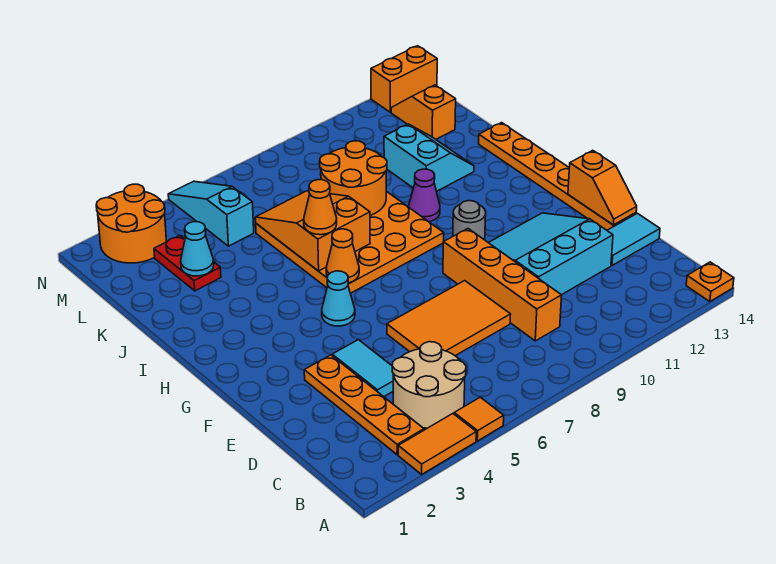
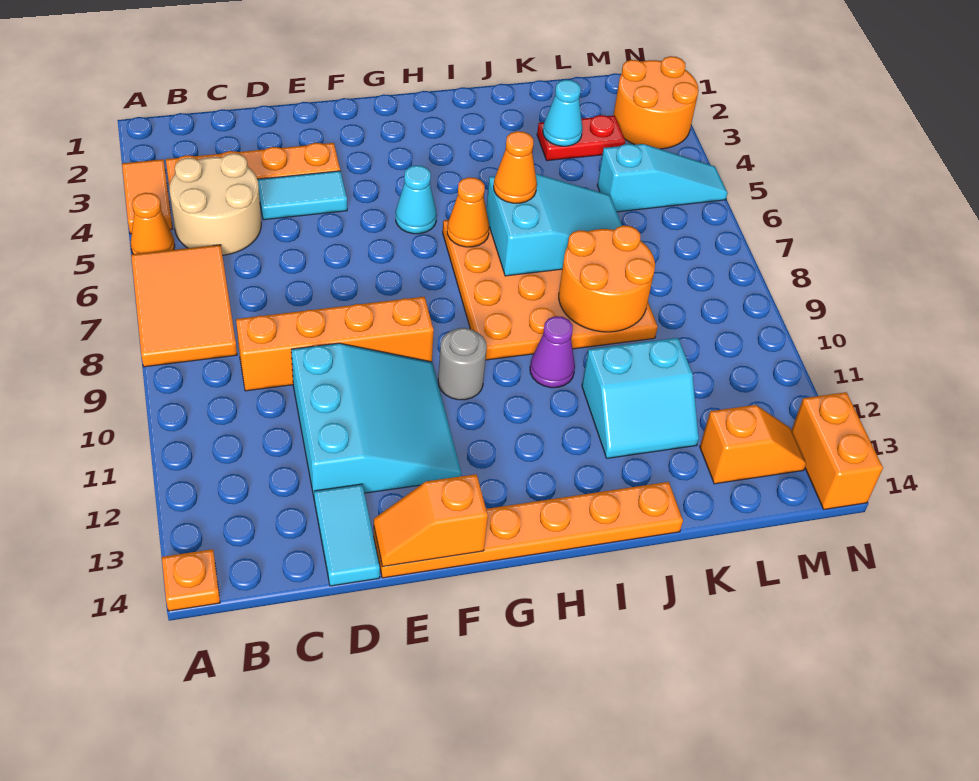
orange 1x1 tile [454,397,504,441] -> orange 1x1 cone [131,193,175,254]
orange 2x3 tile [387,281,511,356] -> orange 2x3 tile moved to [131,245,237,367]
orange 2x3 slope [255,191,370,271] -> cyan 2x3 slope [486,174,622,276]

